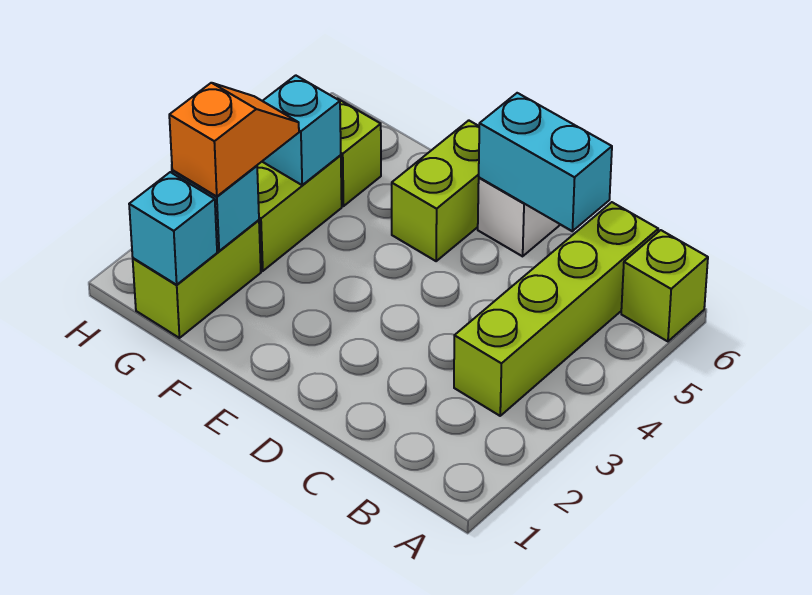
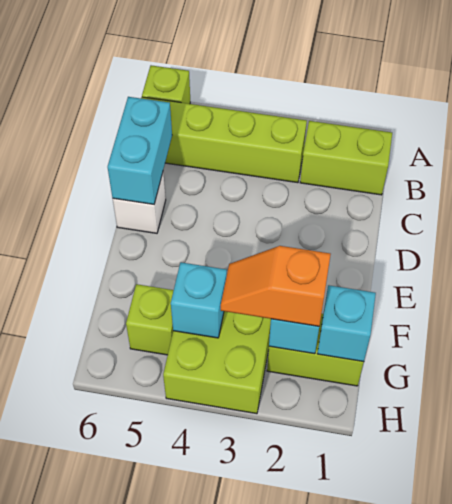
lime 1x2 brick [392,120,479,261] -> lime 1x2 brick moved to [300,121,392,195]

